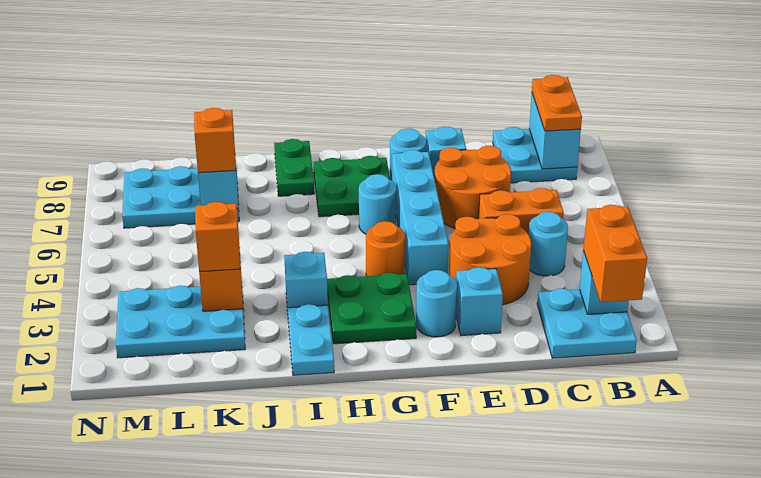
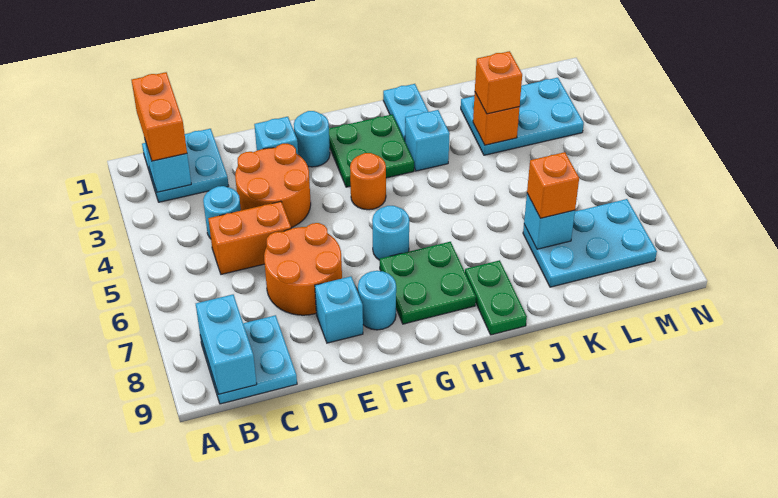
orange 1x2 plate [532,75,582,131] -> none
cyan 1x4 brick [392,150,449,285] -> none

